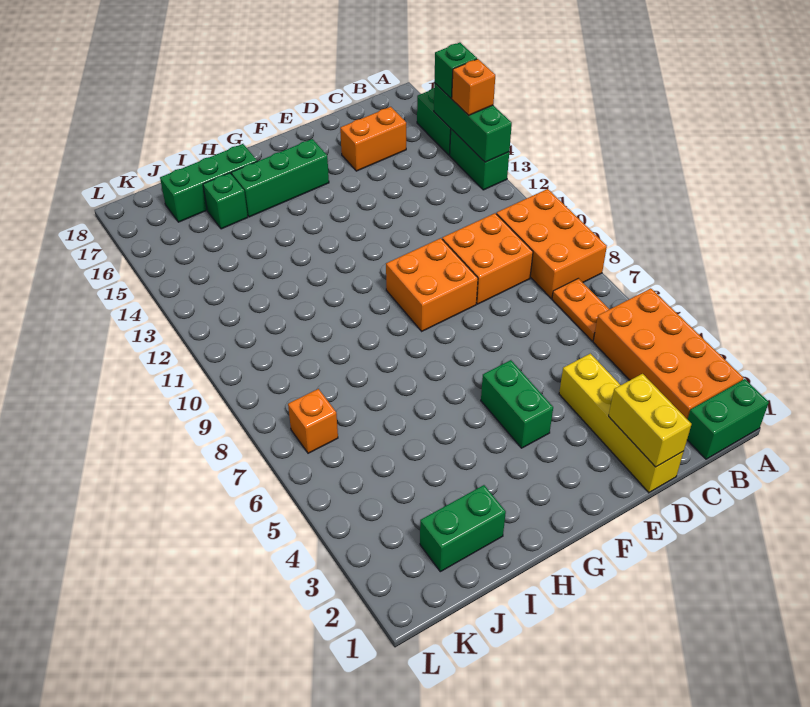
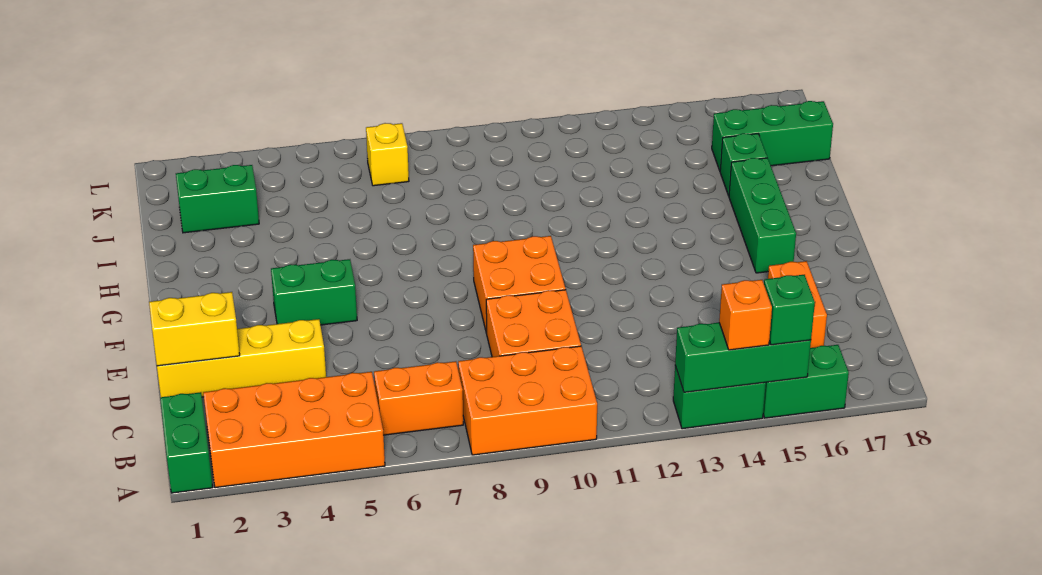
orange 1x2 plate [552,278,609,341] -> orange 1x2 brick [374,361,463,435]
green 1x3 brick [160,144,257,222] -> green 1x3 brick turned to [712,101,833,171]
green 1x2 brick [420,485,506,572] -> green 1x2 brick turned to [176,165,259,233]
orange 1x1 brick [288,389,338,453] -> yellow 1x1 brick [366,123,409,186]

